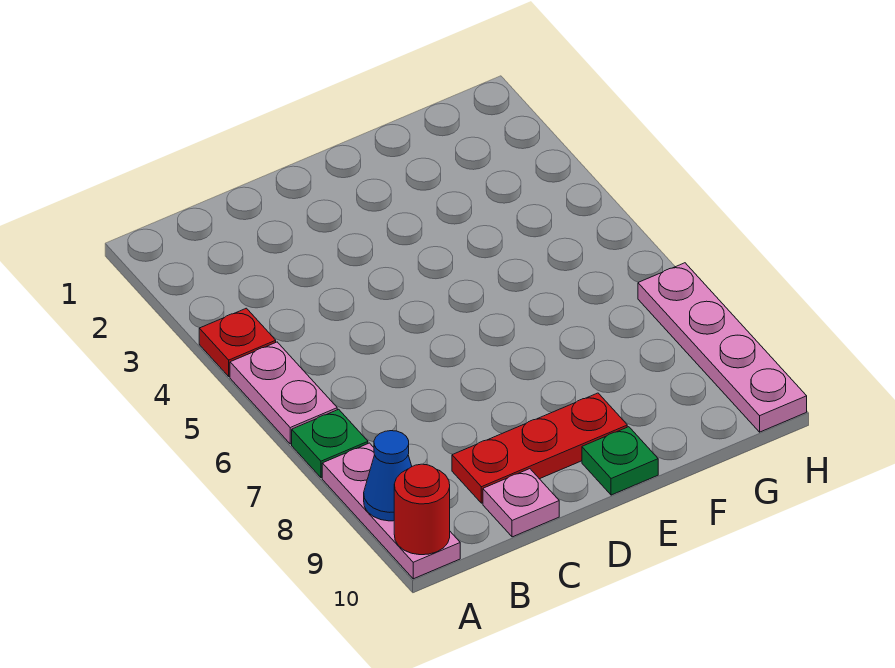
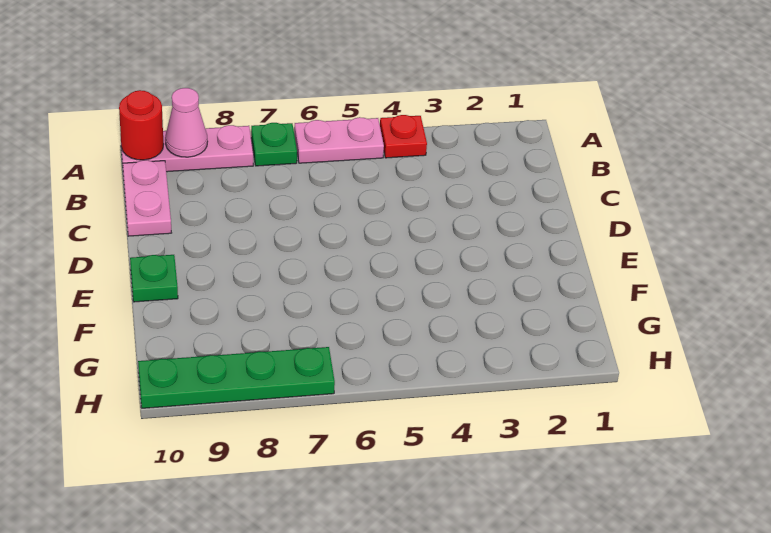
blue 1x1 cone [364,431,412,521] -> pink 1x1 cone [165,88,208,157]
red 1x3 plate [452,393,627,503] -> none
pink 1x1 plate [483,469,559,537] -> pink 1x2 plate [123,160,171,236]
pink 1x4 plate [638,263,807,432] -> green 1x4 plate [138,347,335,408]

